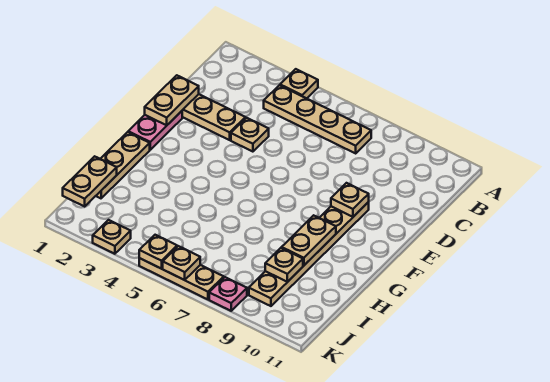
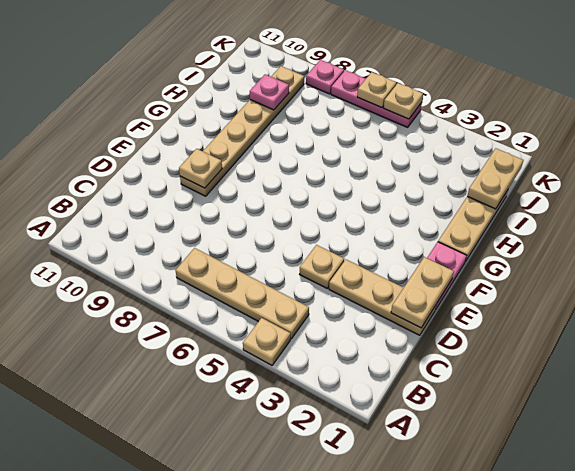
tan 1x2 plate [282,215,336,266] -> none
tan 1x1 plate [265,248,303,282] -> pink 1x1 plate [250,74,289,110]
tan 1x1 plate [93,220,131,254] -> none
tan 1x3 plate [139,258,224,299] -> pink 1x3 plate [331,70,422,127]

